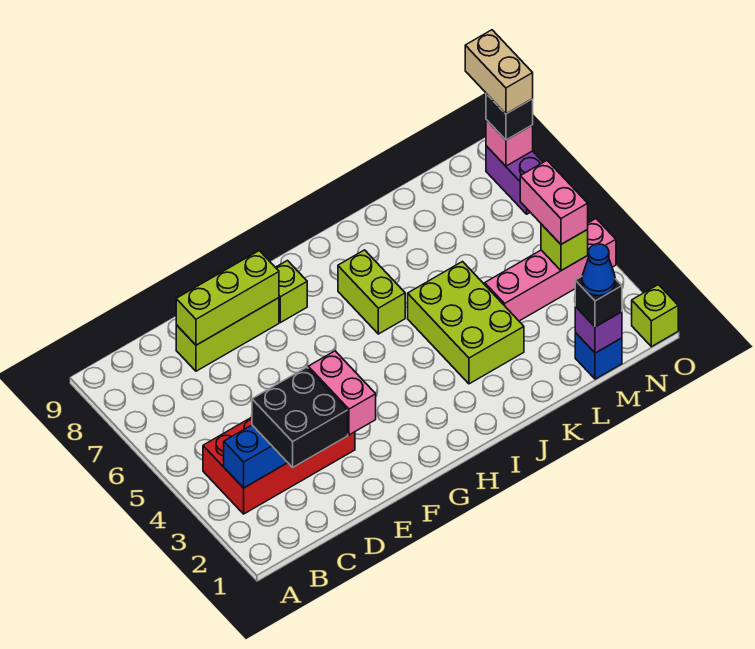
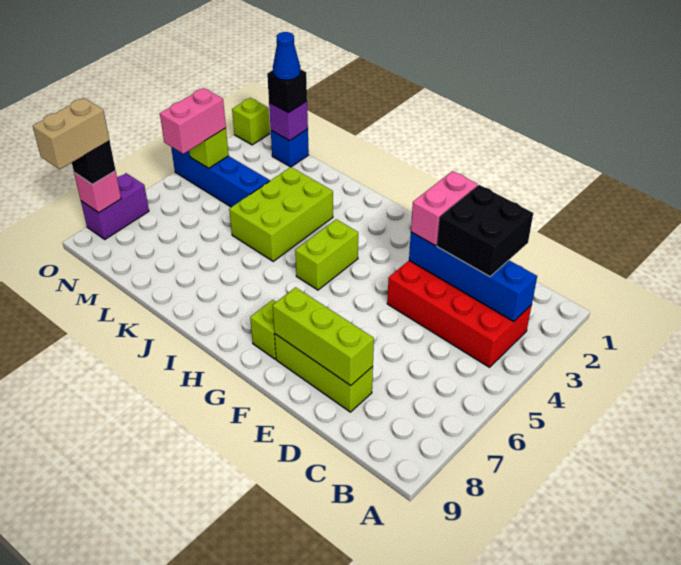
lime 1x2 brick [338,250,405,334] -> lime 1x2 brick moved to [295,219,358,290]
pink 1x4 brick [485,219,616,321] -> blue 1x4 brick [171,147,270,207]

